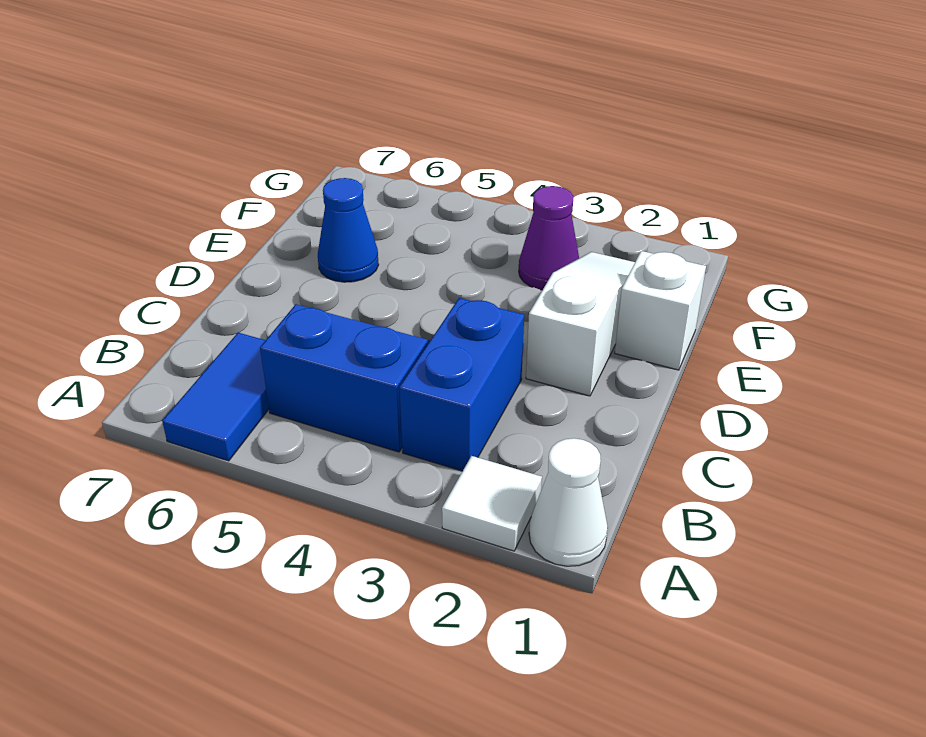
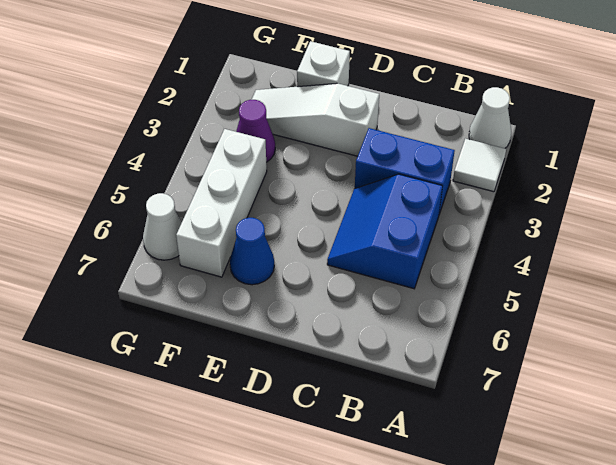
blue 1x2 tile [162,333,269,461] -> none
none -> white 1x3 brick [176,129,267,277]
none -> white 1x1 cone [143,193,182,260]

